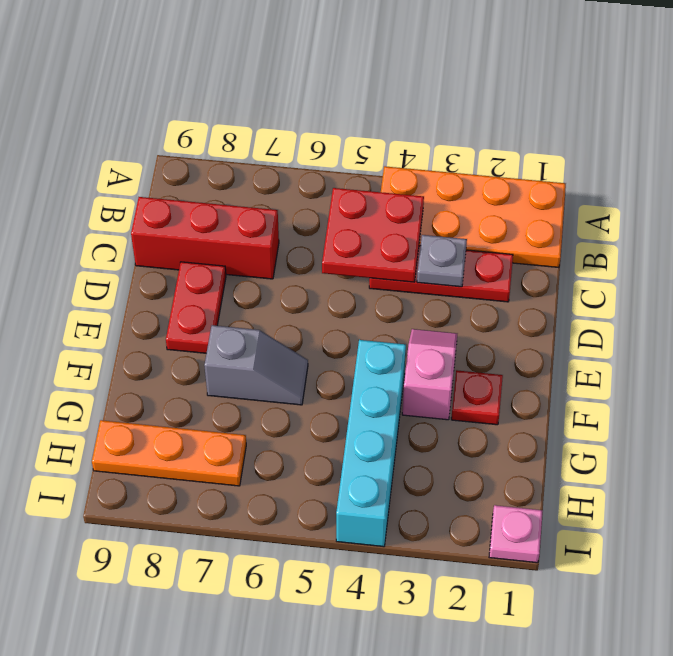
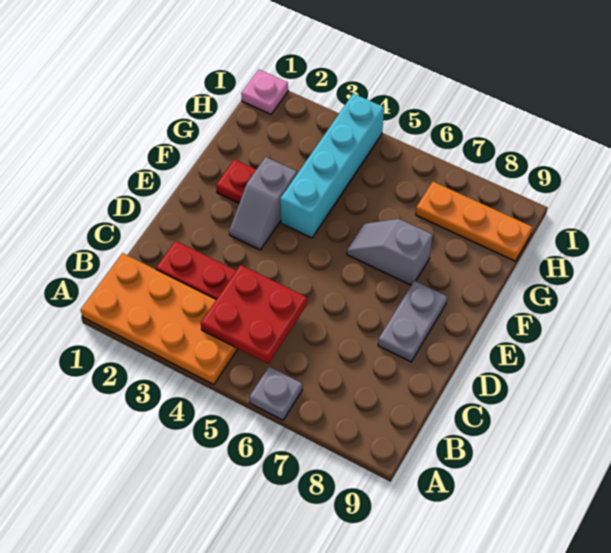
grey 1x1 plate [417,235,467,287] -> grey 1x1 plate moved to [250,367,302,420]
red 1x3 brick [131,197,279,279] -> none
red 1x2 plate [166,262,226,353] -> grey 1x2 plate [378,281,447,362]
pink 1x2 slope [402,329,457,420] -> grey 1x2 slope [229,157,297,250]

